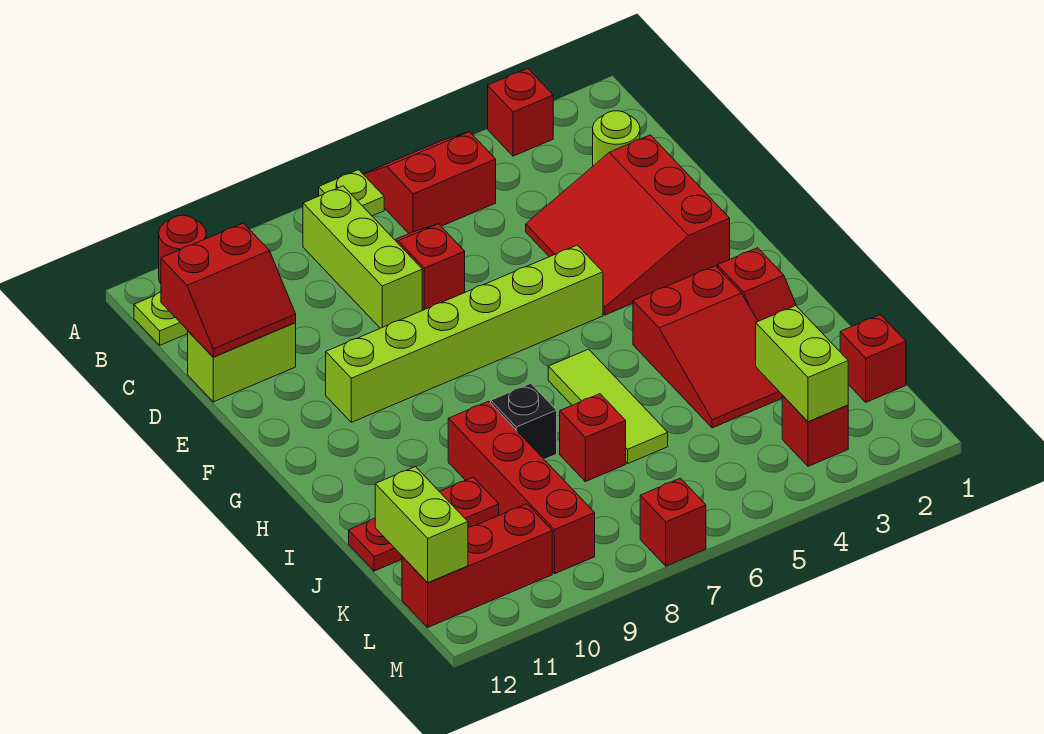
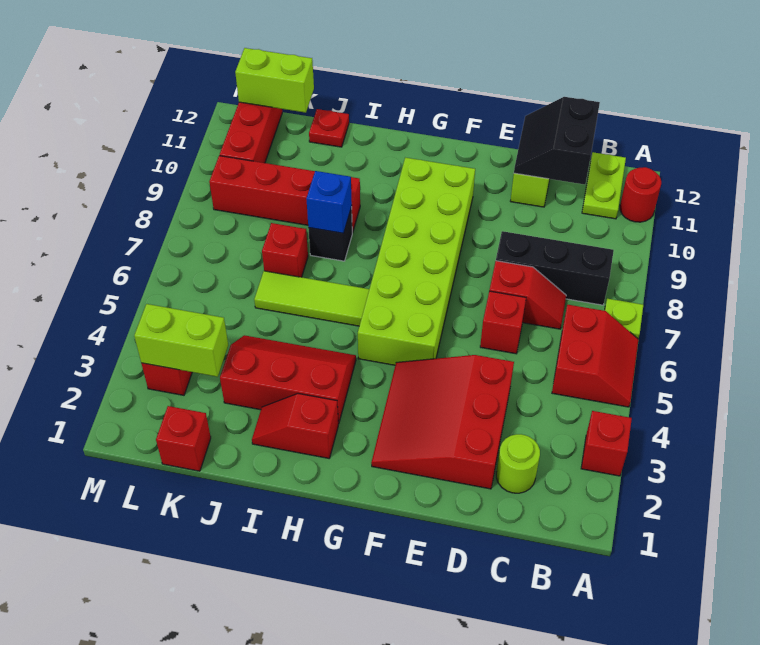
lime 1x3 brick [303,186,422,328] -> black 1x3 brick [496,231,614,305]
red 2x2 slope [161,223,296,357] -> black 2x2 slope [514,97,600,184]
red 3x3 slope [526,135,730,315] -> red 3x3 slope turned to [371,355,514,489]
lime 1x6 brick [326,245,603,422] -> lime 2x6 brick [358,158,475,365]
red 2x3 slope [633,266,783,428] -> red 2x3 slope turned to [220,335,356,424]
none -> blue 1x1 brick [306,171,352,233]
red 1x3 plate [349,477,499,571] -> red 1x1 plate [309,109,349,147]
red 1x1 brick [640,478,706,566] -> red 1x1 brick moved to [480,291,526,354]

